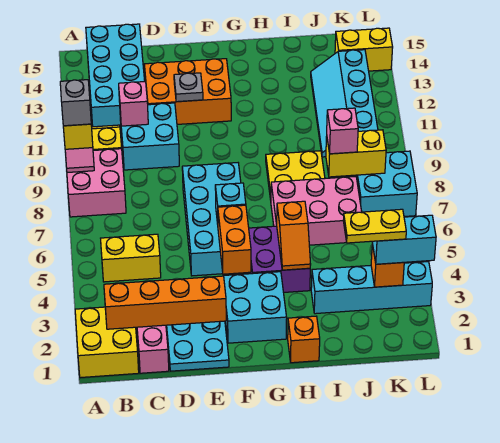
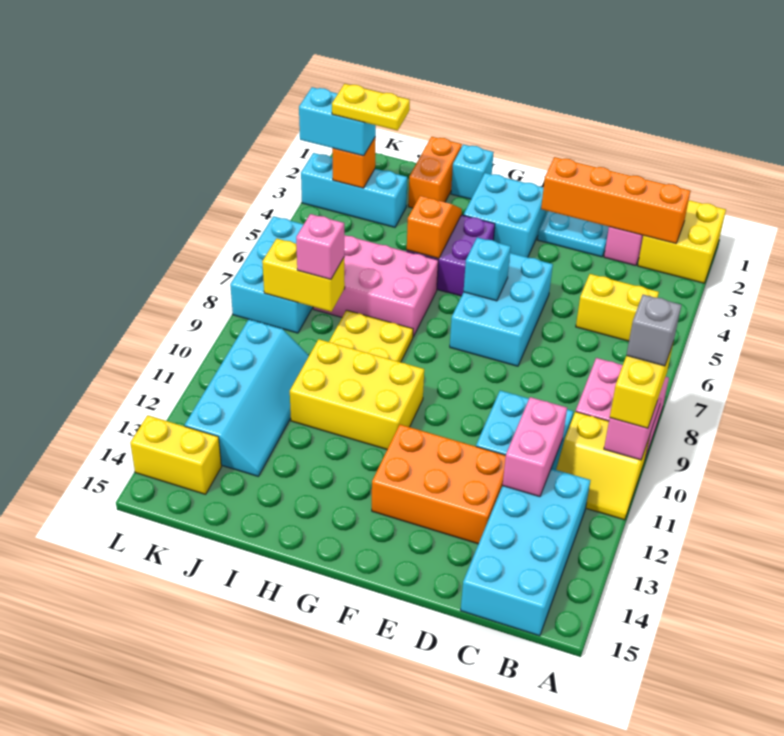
pink 1x1 brick [119,82,148,126] -> pink 1x2 brick [502,397,567,497]
cyan 2x4 brick [182,163,241,276] -> cyan 2x3 brick [450,253,553,366]
grey 1x1 plate [174,73,203,102] -> none
orange 1x2 brick [218,205,251,274] -> orange 1x2 brick moved to [408,137,462,208]
none -> yellow 2x3 brick [290,339,424,449]
orange 1x1 brick [288,316,320,363] -> cyan 1x1 brick [451,144,494,199]
cyan 1x4 brick [311,262,432,314] -> cyan 1x3 brick [301,153,407,227]
cyan 2x2 brick [354,151,417,217] -> cyan 2x3 brick [230,216,313,333]

